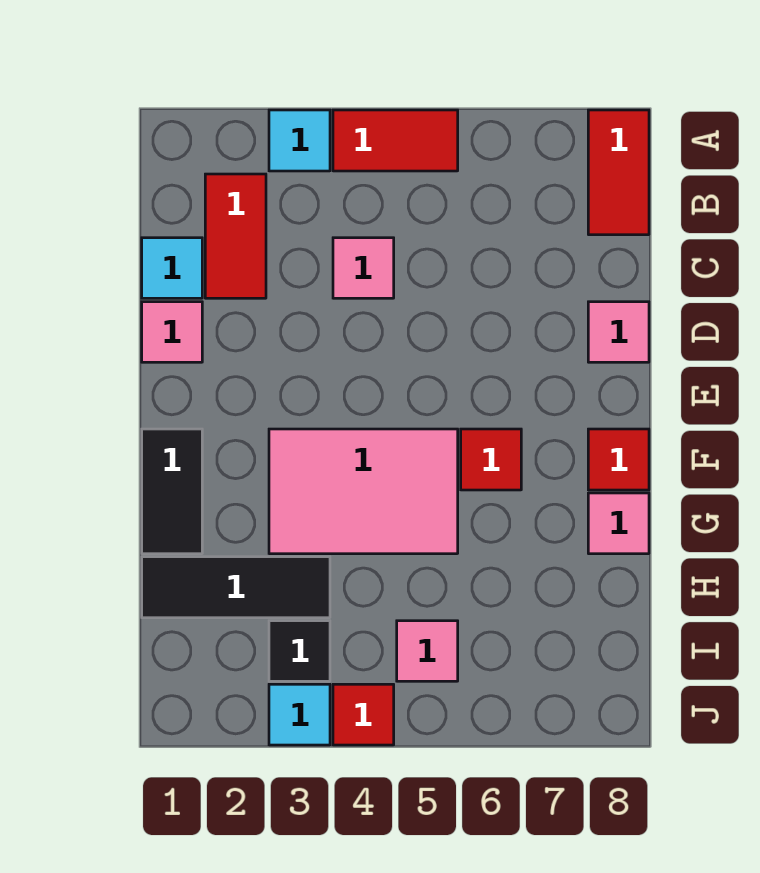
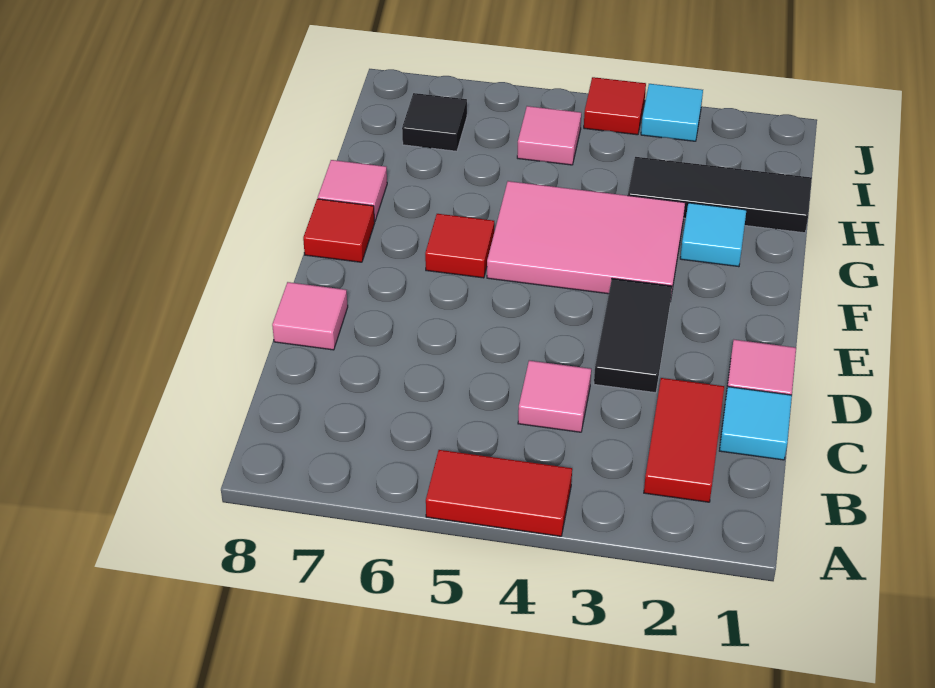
cyan 1x1 tile [269,110,330,171] -> cyan 1x1 tile moved to [680,203,746,267]
red 1x2 tile [588,110,649,235] -> none
black 1x2 tile [142,429,202,554] -> black 1x2 tile moved to [594,279,672,393]
black 1x1 tile [269,621,330,681] -> black 1x1 tile moved to [402,93,467,151]

